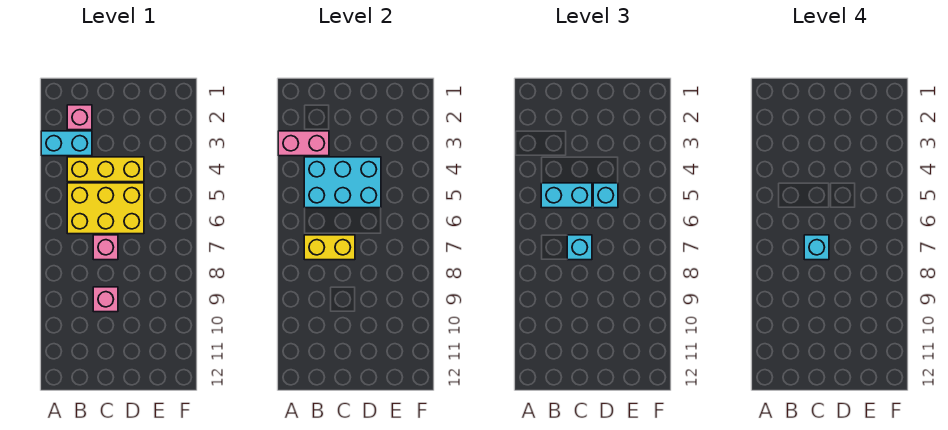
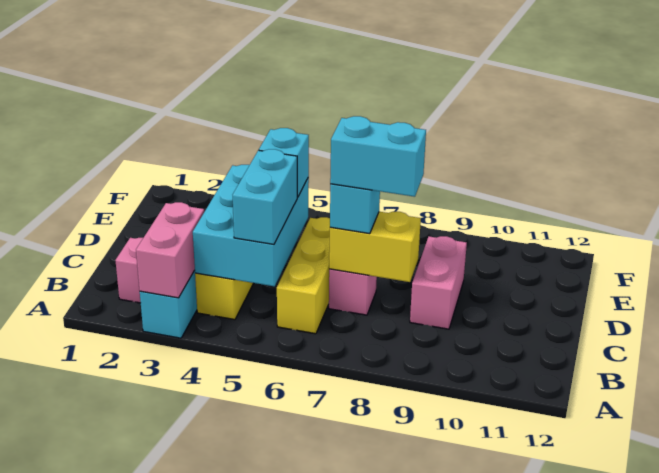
yellow 2x3 brick [67,183,144,234] -> yellow 1x3 brick [277,217,330,334]
yellow 1x2 brick [304,235,355,260] -> yellow 1x2 brick turned to [329,212,421,282]
cyan 1x1 brick [804,235,829,260] -> cyan 1x2 brick [330,116,426,197]
pink 1x1 brick [93,287,118,312] -> pink 1x2 brick [410,236,467,329]

